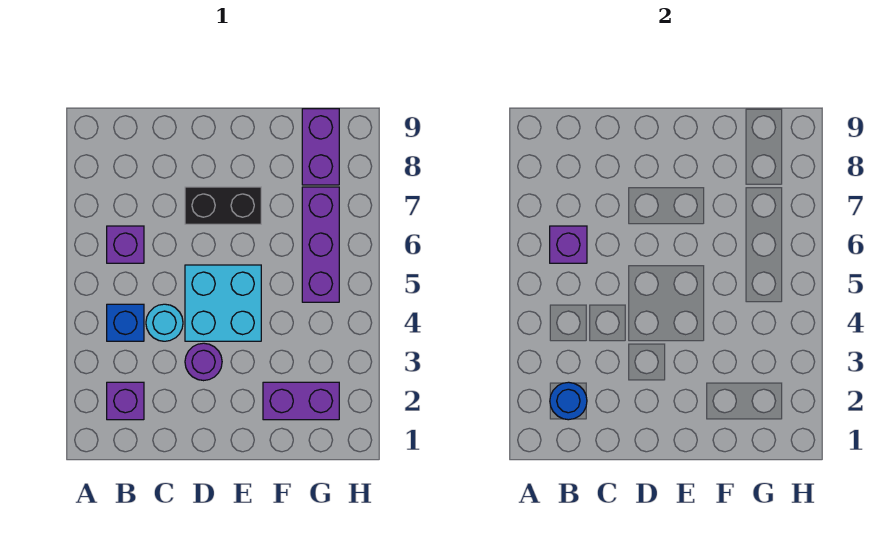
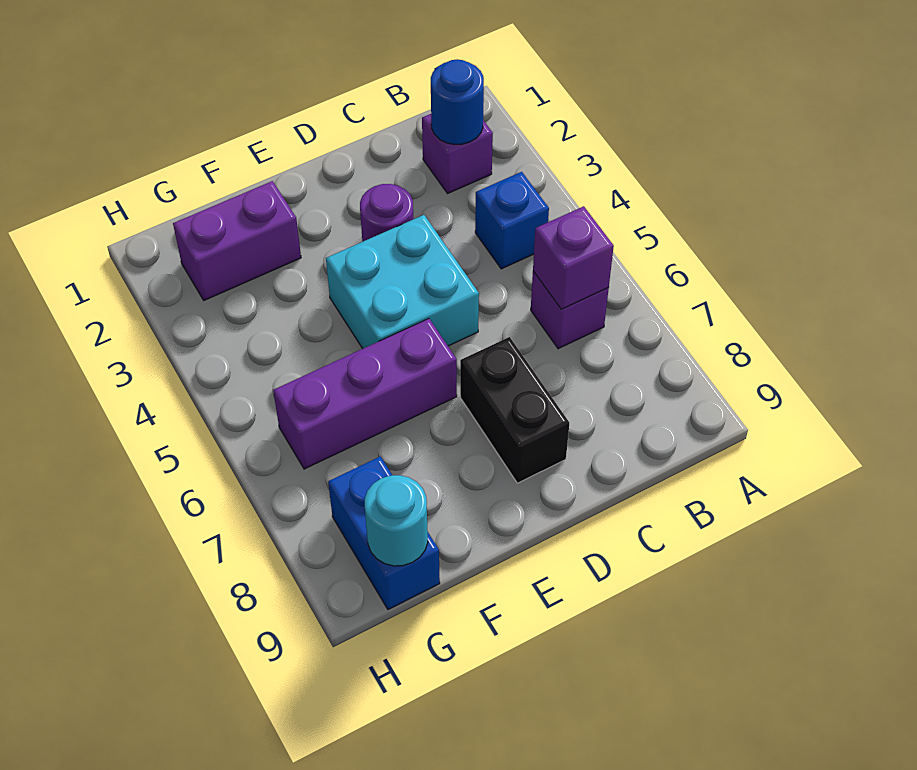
cyan 1x1 round brick [146,304,183,341] -> cyan 1x1 round brick moved to [365,475,428,566]
black 1x2 brick [185,187,261,224] -> black 1x2 brick turned to [460,337,569,483]
purple 1x3 brick [302,187,339,302] -> purple 1x3 brick turned to [273,319,457,469]
purple 1x2 brick [302,109,339,185] -> blue 1x2 brick [328,456,440,610]

